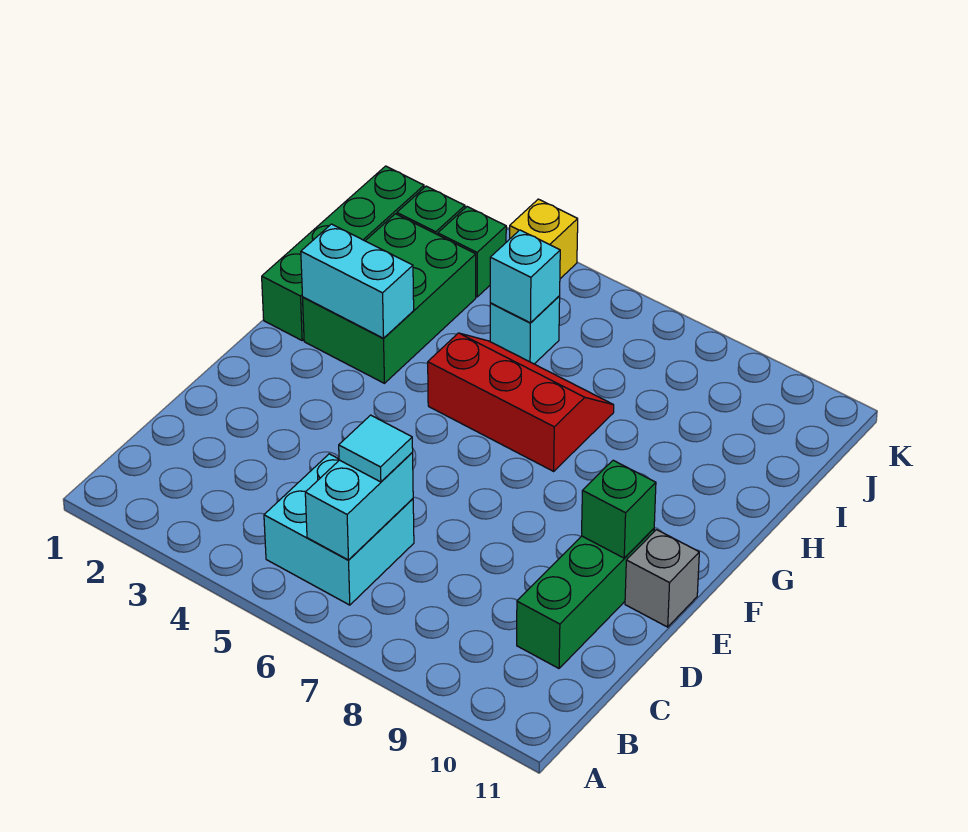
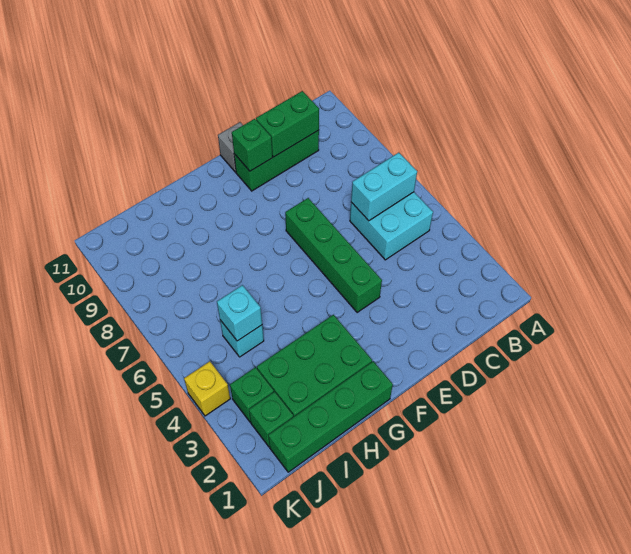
cyan 1x1 tile [339,415,413,482] -> none
none -> green 1x2 brick [256,91,319,157]
none -> green 1x4 brick [285,198,382,312]
cyan 1x2 brick [301,224,414,338] -> none
red 2x3 slope [428,333,614,471] -> none

